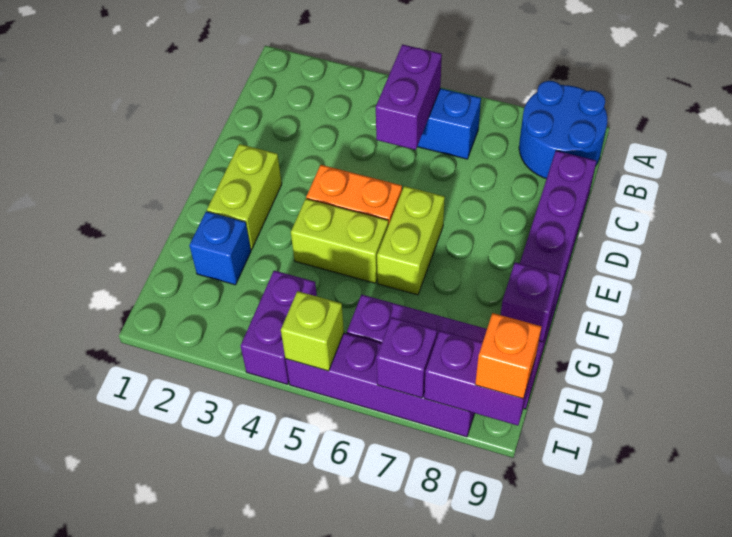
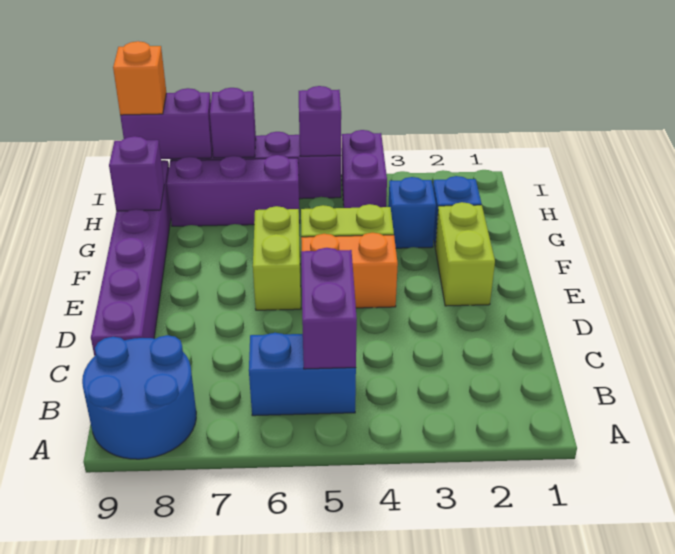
none -> blue 1x1 brick [388,177,436,248]
lime 1x1 brick [281,291,344,371] -> purple 1x1 brick [299,86,341,156]

